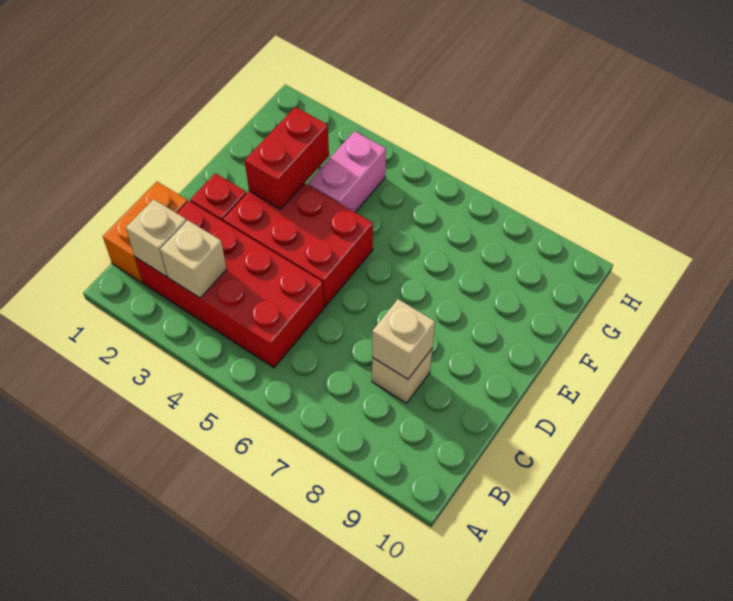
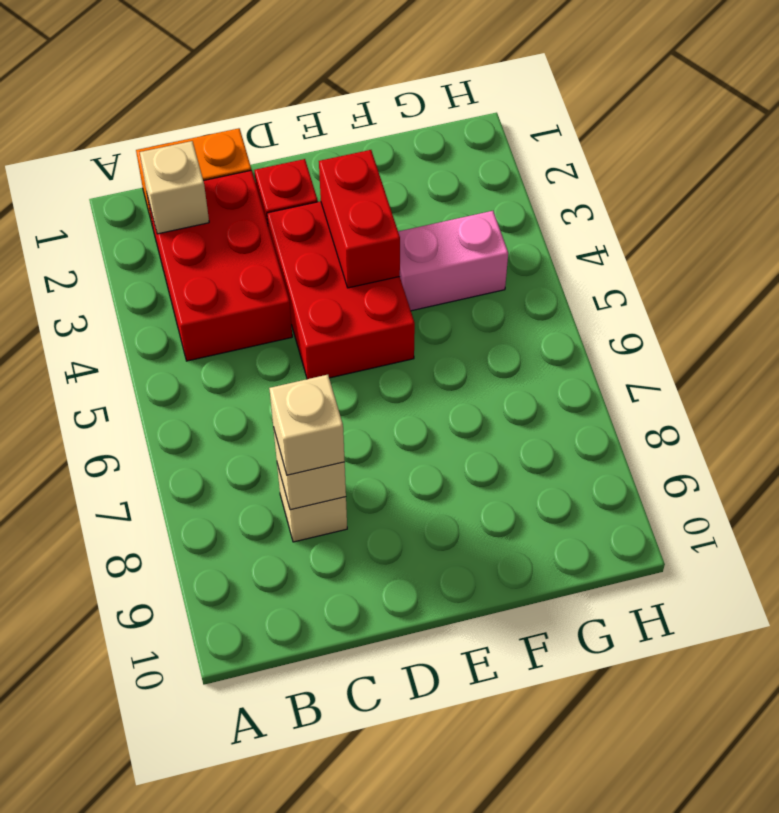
red 2x4 brick [135,201,324,368] -> red 2x3 brick [147,170,292,361]
tan 1x1 brick [160,220,227,298] -> tan 1x1 brick moved to [269,375,345,475]
red 1x2 brick [245,107,329,209] -> red 1x2 brick turned to [319,150,400,288]

